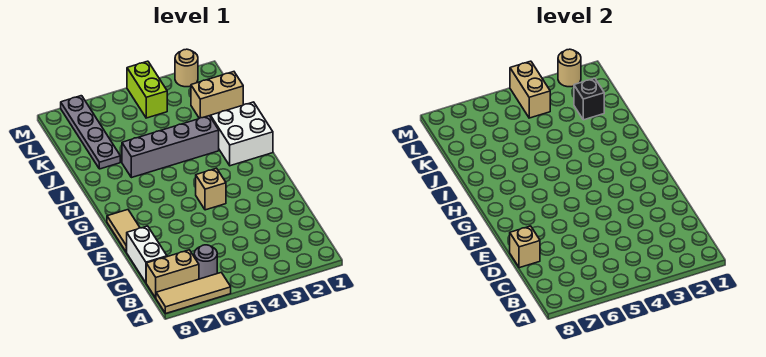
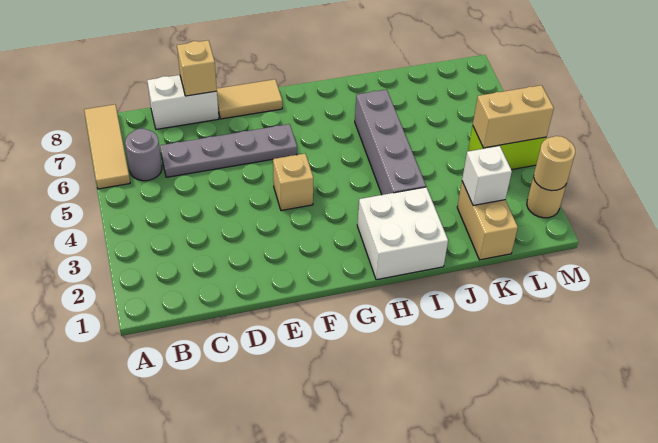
tan 1x2 brick [146,250,199,298] -> none
grey 1x4 plate [61,96,120,169] -> grey 1x4 plate moved to [160,124,297,177]
black 1x1 brick [574,78,604,120] -> white 1x1 brick [462,146,512,205]

